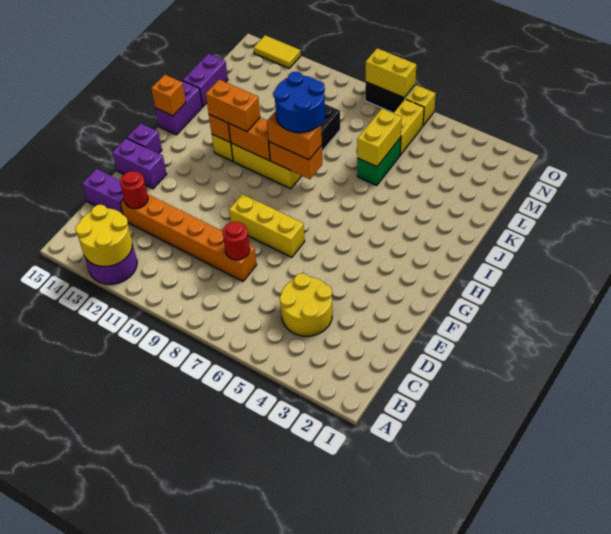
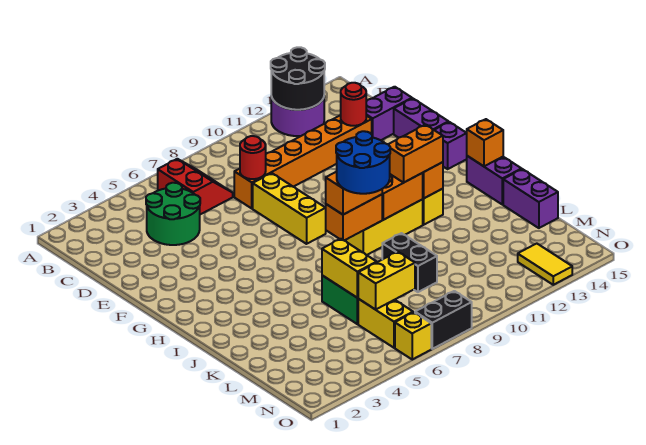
yellow 2x2 round brick [75,205,132,266] -> black 2x2 round brick [271,47,325,110]
none -> red 2x2 slope [158,159,233,214]
yellow 2x2 round brick [280,273,332,336] -> green 2x2 round brick [146,183,200,245]
yellow 1x3 brick [229,194,305,257] -> yellow 1x3 brick turned to [253,173,326,244]
purple 1x2 brick [112,138,167,189] -> purple 1x2 brick turned to [394,99,449,138]
yellow 1x2 brick [366,48,416,98] -> yellow 1x2 brick moved to [358,252,415,310]
yellow 1x2 tile [254,35,301,68] -> yellow 1x2 tile turned to [518,244,572,285]

